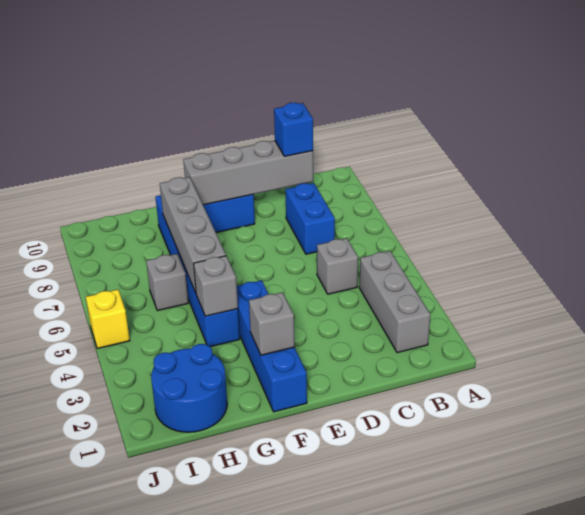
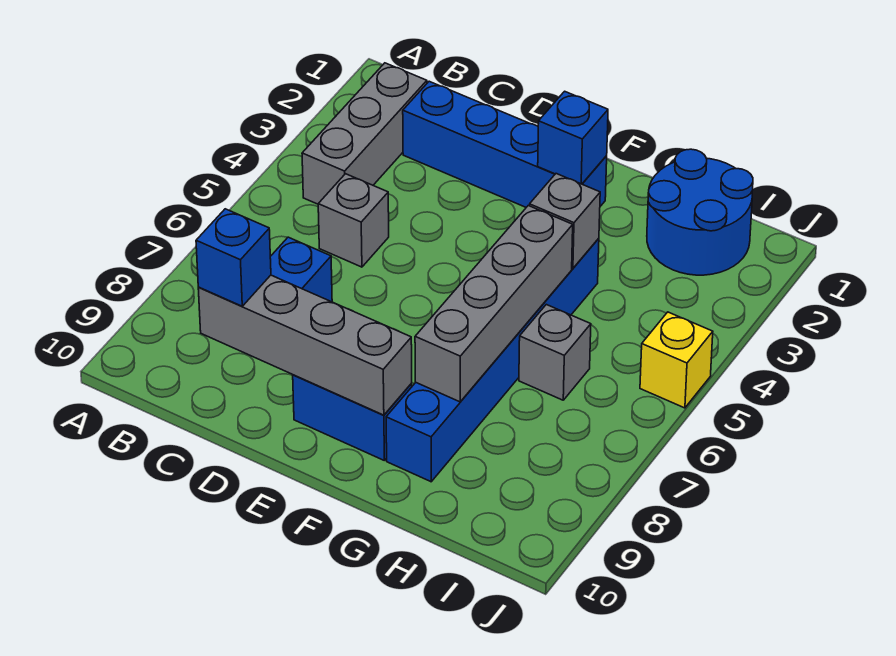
blue 1x4 brick [237,280,307,412] -> blue 1x4 brick turned to [403,81,607,207]
grey 1x1 brick [249,292,295,355] -> blue 1x1 brick [538,91,608,184]

